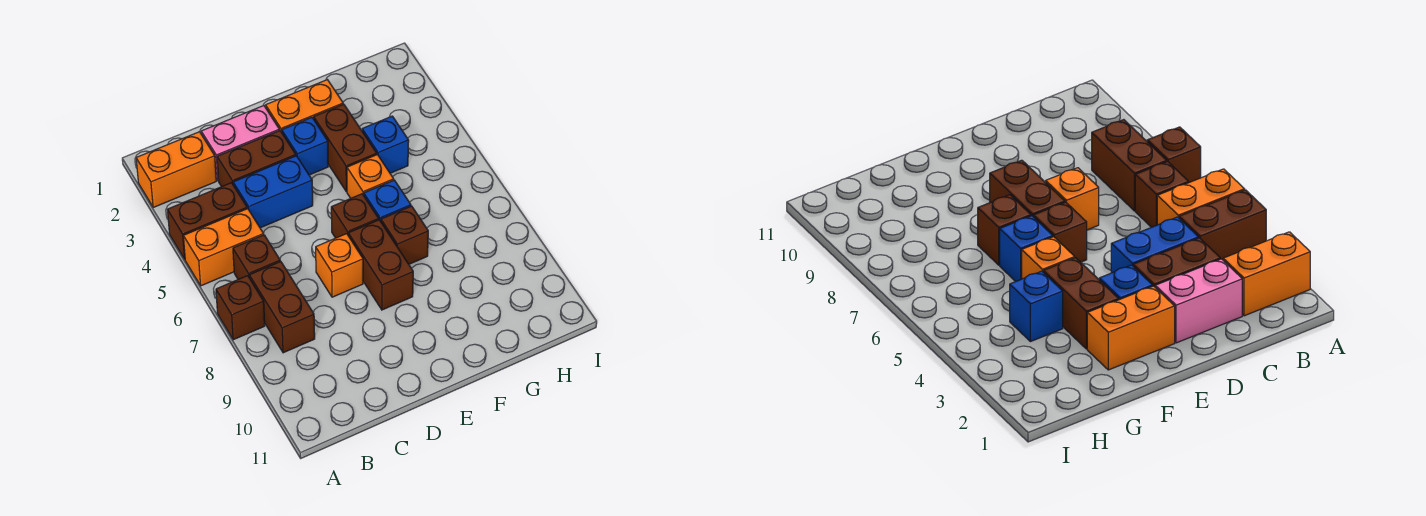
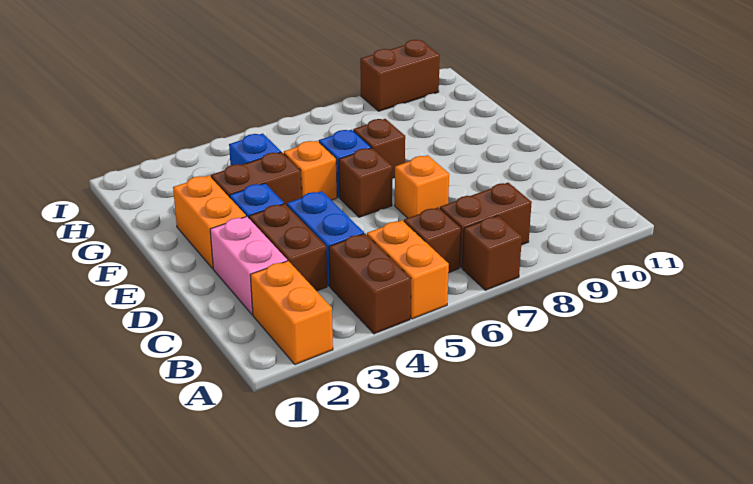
brown 1x2 brick [348,220,413,310] -> brown 1x2 brick moved to [360,40,440,111]

